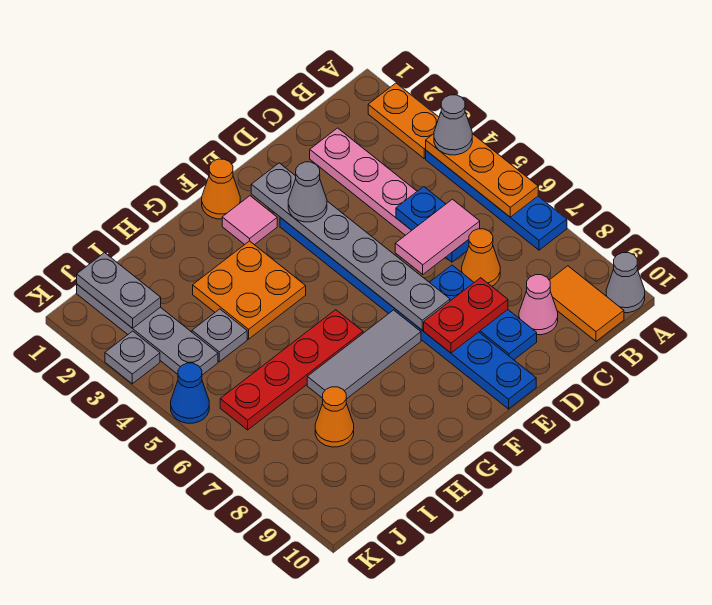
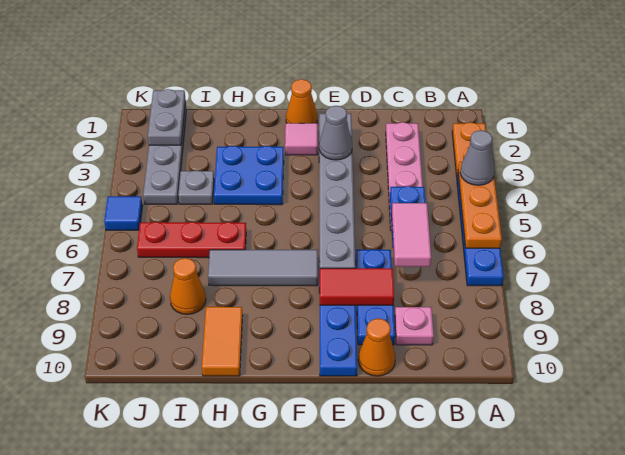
grey 1x1 cone [606,253,645,313] -> none
orange 1x2 tile [549,266,624,341] -> orange 1x2 tile moved to [202,307,243,376]
pink 1x2 tile [395,199,480,274] -> pink 1x2 tile turned to [392,203,431,267]
orange 1x1 cone [462,229,500,286] -> orange 1x1 cone moved to [358,318,395,376]
pink 1x1 cone [519,275,558,335] -> pink 1x1 plate [395,307,434,345]
red 1x2 plate [424,278,508,353] -> red 1x2 tile [320,268,394,305]
orange 2x2 plate [193,241,306,339] -> blue 2x2 plate [214,146,284,205]
red 1x4 plate [220,310,363,430] -> red 1x3 plate [137,222,246,258]
grey 1x1 plate [105,331,160,384] -> none
blue 1x1 cone [171,363,209,423] -> blue 1x1 tile [104,196,143,230]

